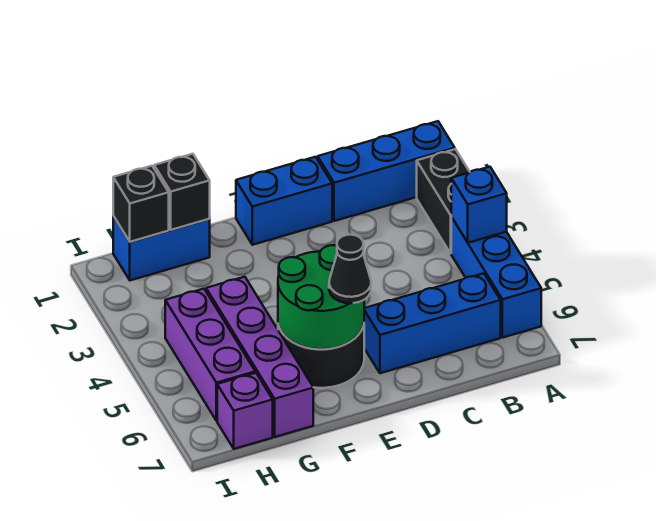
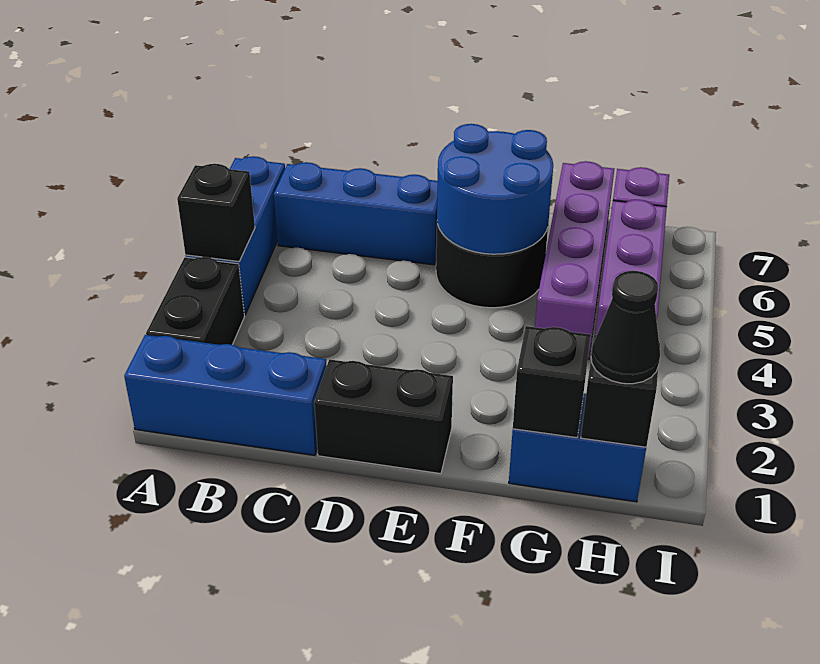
blue 1x1 brick [451,167,507,243] -> black 1x1 brick [177,164,255,262]
blue 1x2 brick [236,157,332,245] -> black 1x2 brick [314,359,453,474]
green 2x2 round brick [278,245,364,349] -> blue 2x2 round brick [437,124,553,254]
black 1x1 cone [329,235,371,303] -> black 1x1 cone moved to [591,271,660,384]

